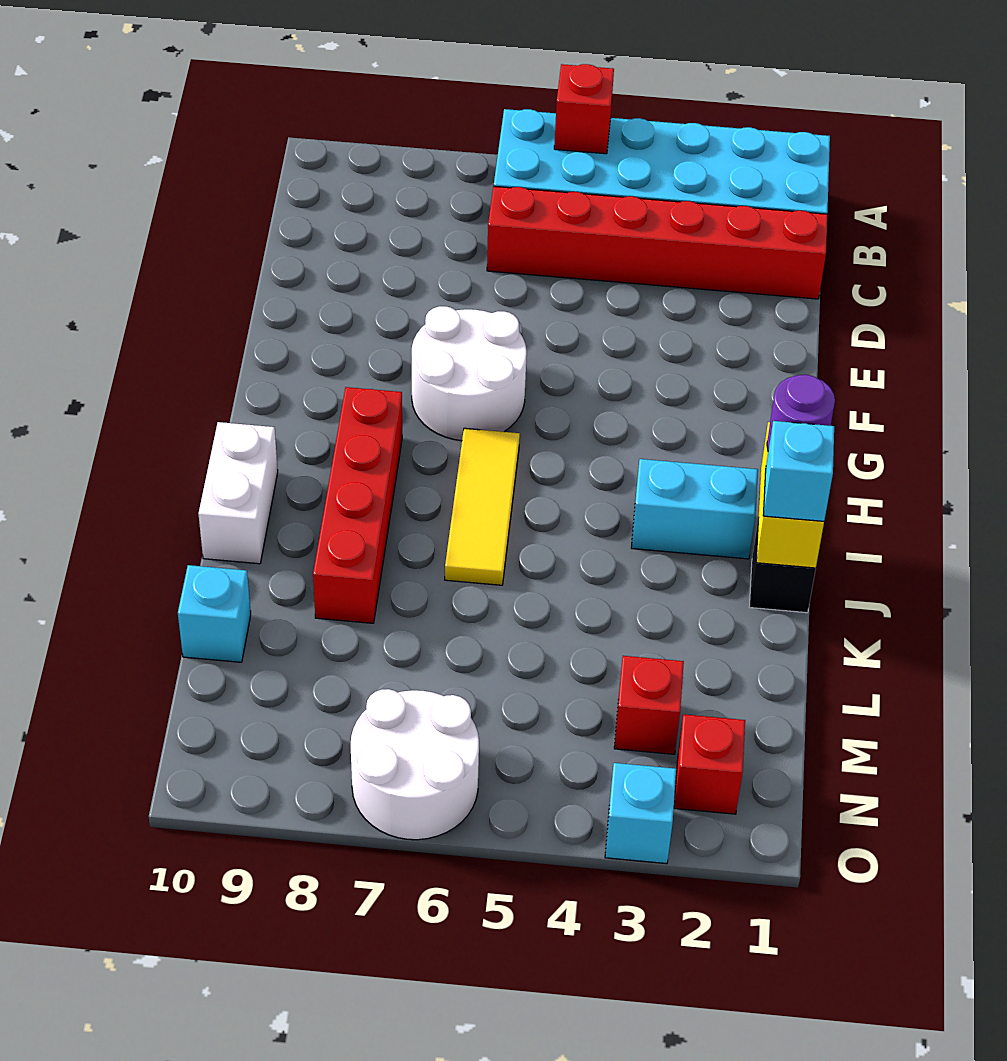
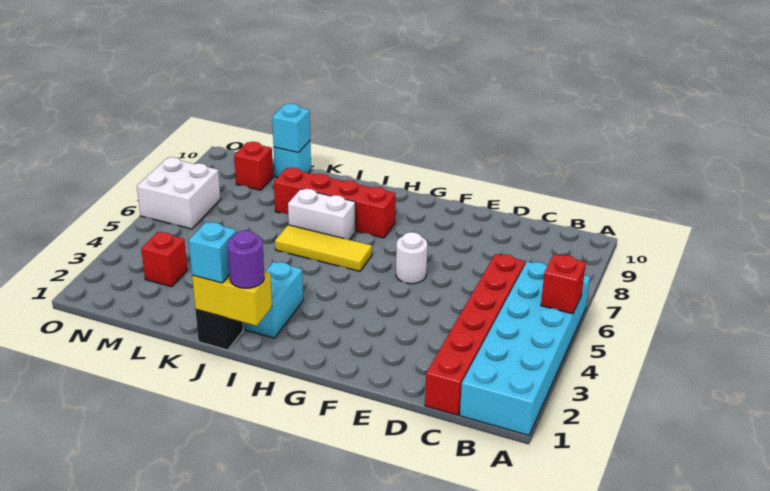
white 2x2 round brick [412,306,527,441] -> white 1x1 round brick [396,232,427,284]
white 1x2 brick [198,422,278,564] -> white 1x2 brick moved to [288,189,355,240]
red 1x1 brick [674,714,745,814] -> red 1x1 brick moved to [234,142,273,190]
white 2x2 round brick [351,689,479,840] -> white 2x2 brick [137,157,220,229]
cyan 1x1 brick [605,763,676,864] -> cyan 1x1 brick moved to [272,104,310,153]

